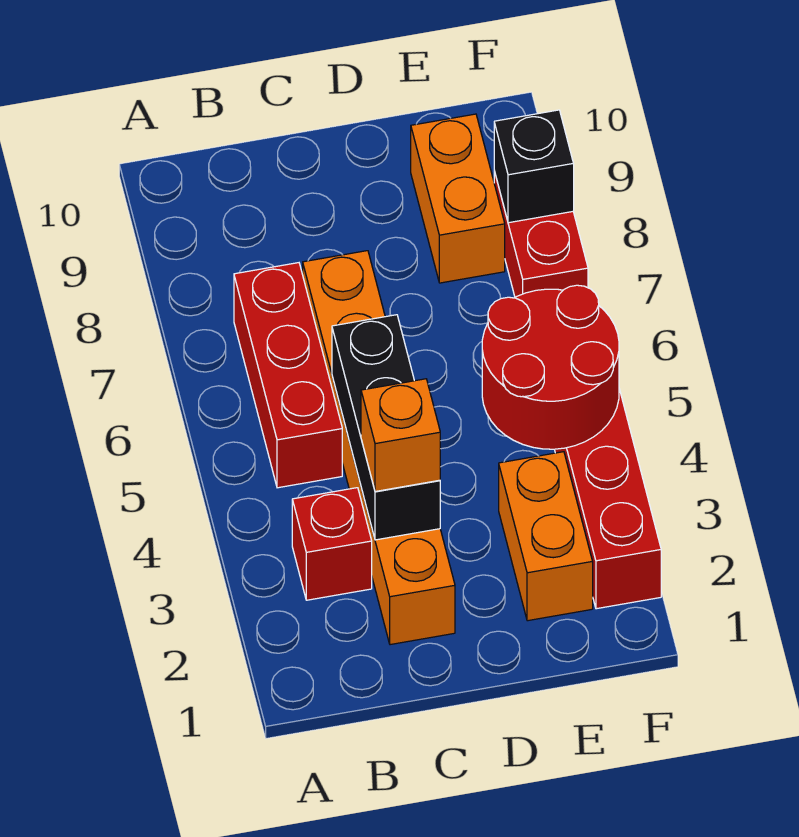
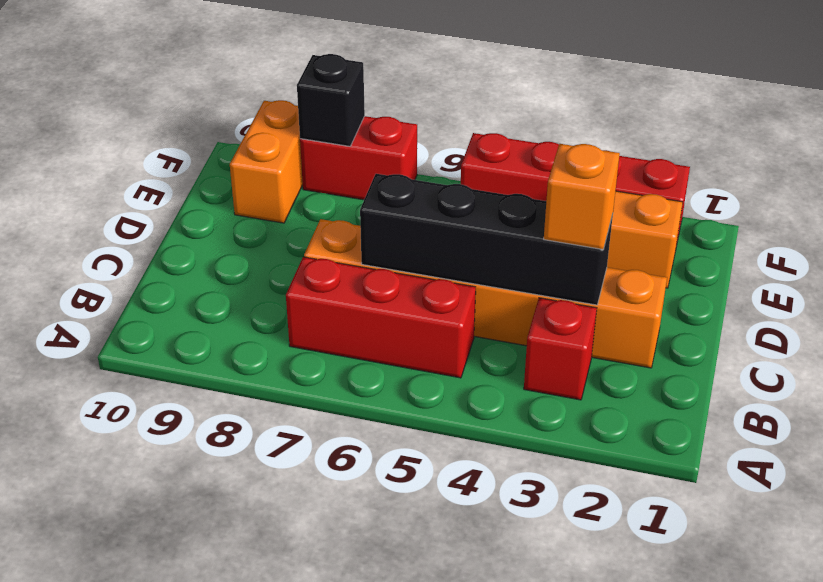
black 1x3 brick [332,315,440,540] -> black 1x4 brick [360,174,613,305]
red 2x2 round brick [482,285,619,449] -> none
orange 1x2 brick [411,114,505,283] -> orange 1x2 brick turned to [230,100,303,223]

